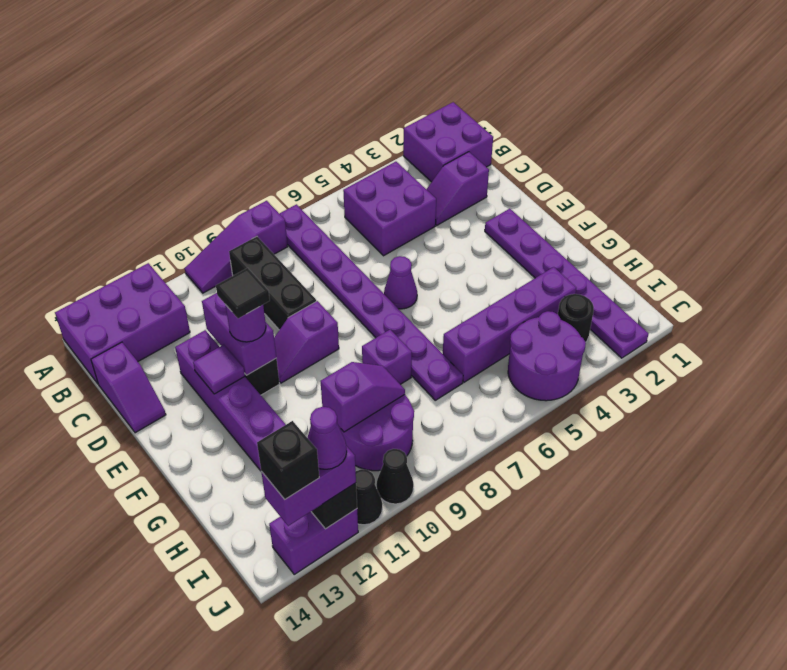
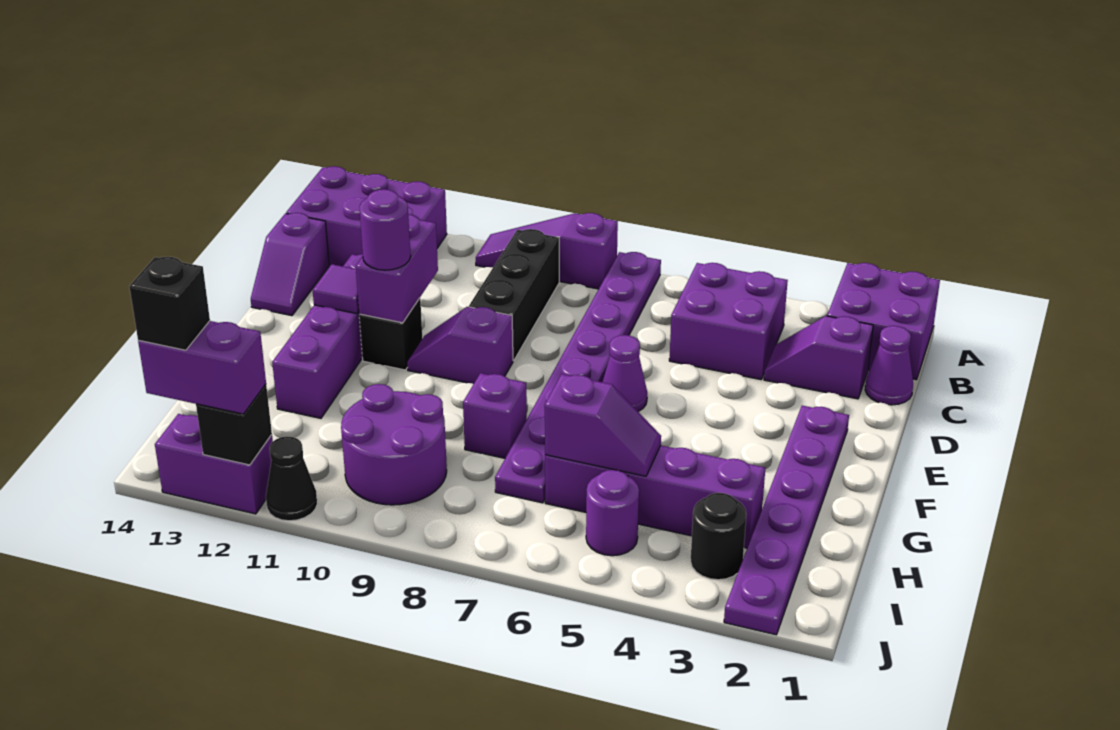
black 1x1 tile [216,268,270,318] -> none
purple 1x2 slope [321,362,405,432] -> purple 1x2 slope moved to [545,374,661,476]
purple 2x2 round brick [508,311,586,401] -> purple 1x1 round brick [586,470,639,556]
black 1x1 cone [377,449,414,504] -> none
purple 1x1 cone [307,407,347,469] -> purple 1x1 cone moved to [865,326,913,405]

